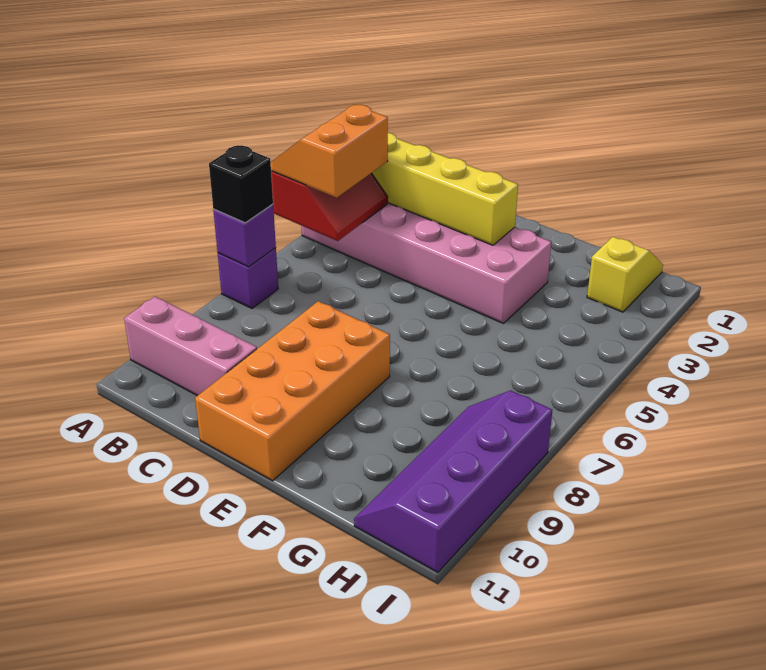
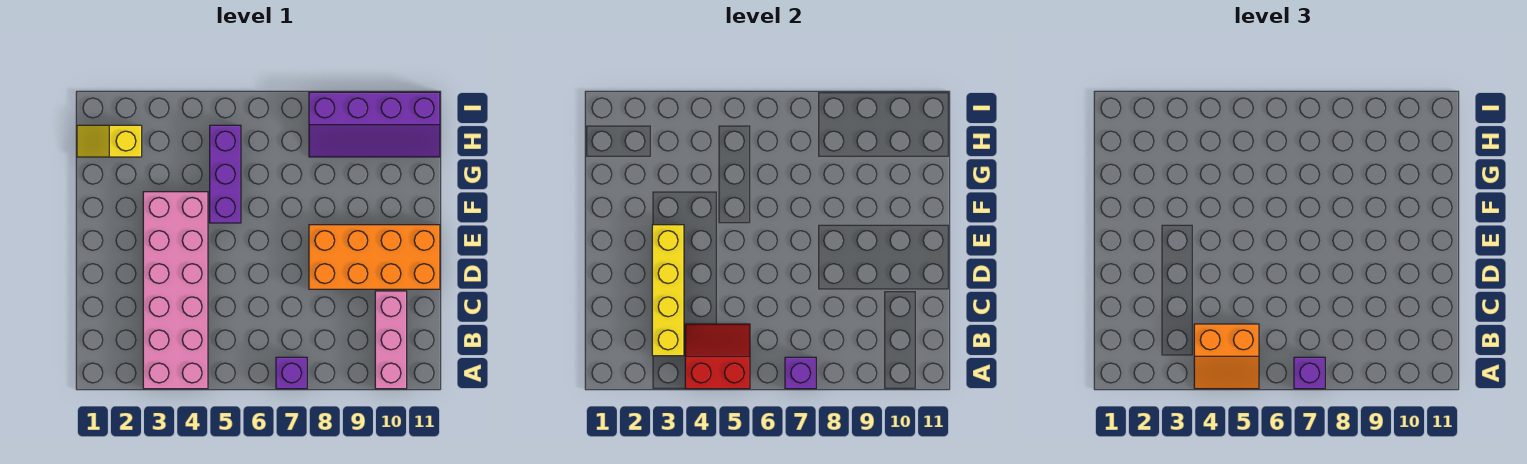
black 1x1 brick [209,145,273,223] -> purple 1x1 brick [1294,357,1325,389]
none -> purple 1x3 brick [210,125,241,223]

